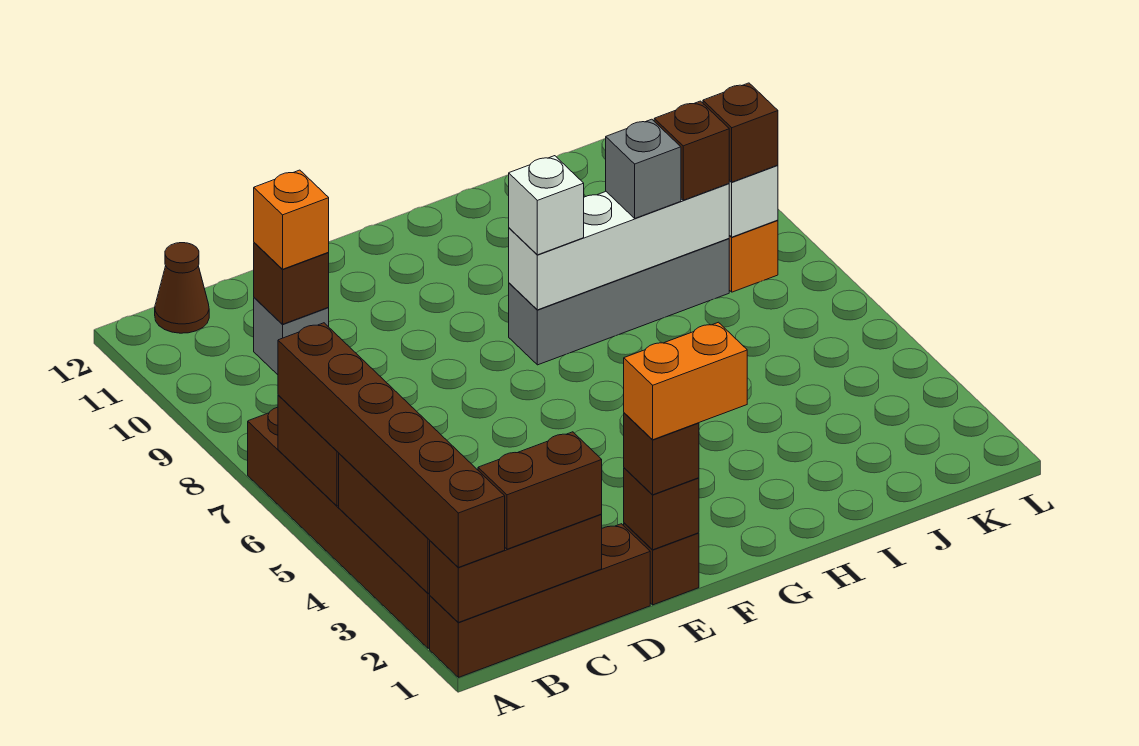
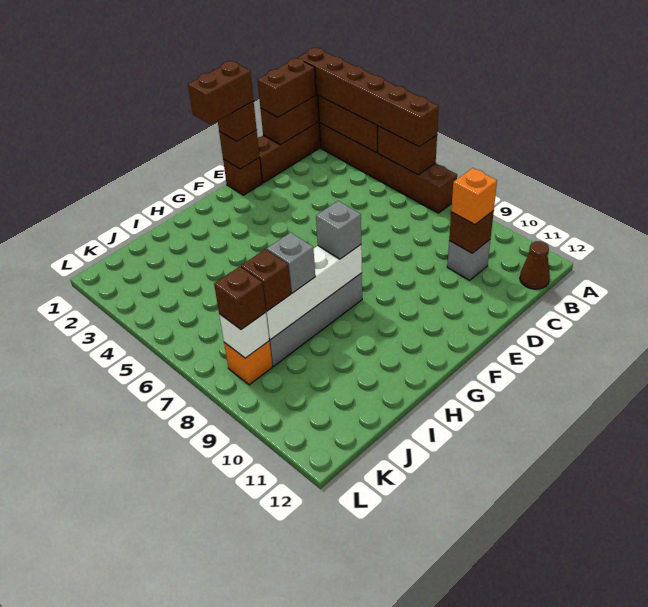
orange 1x2 brick [624,322,747,440] -> brown 1x2 brick [188,61,254,124]
white 1x1 brick [509,156,584,255] -> grey 1x1 brick [316,201,361,259]

